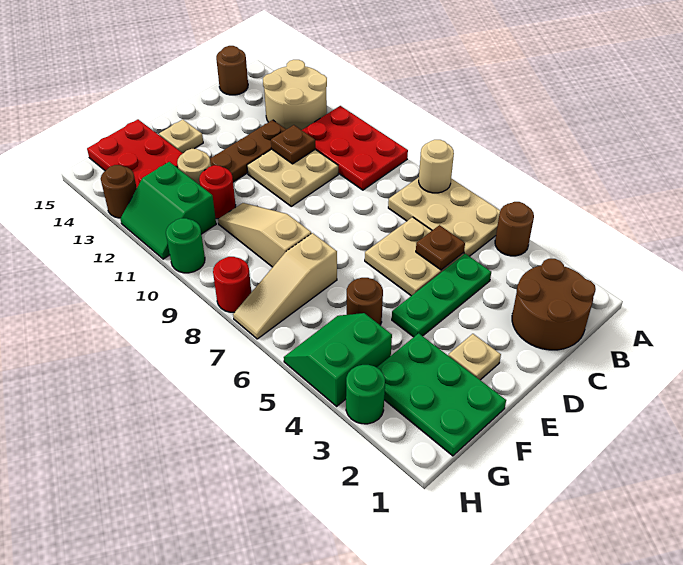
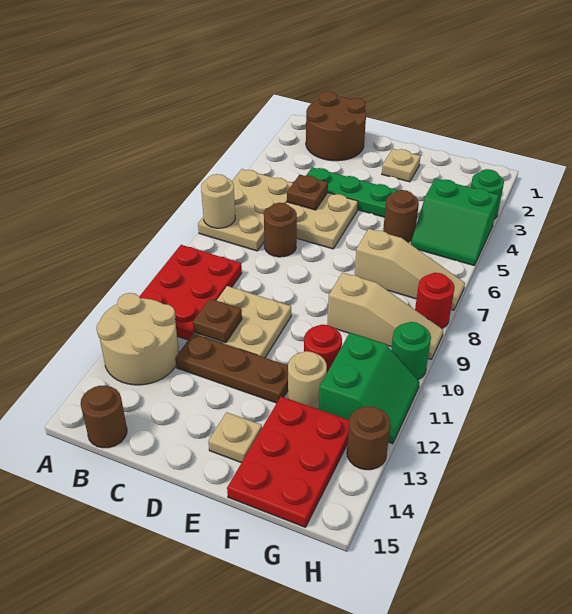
brown 1x1 round brick [495,202,534,256] -> brown 1x1 round brick moved to [264,203,297,257]
green 2x3 plate [377,333,506,456] -> none
tan 1x3 slope [218,203,311,267] -> tan 1x3 slope turned to [327,273,443,359]

